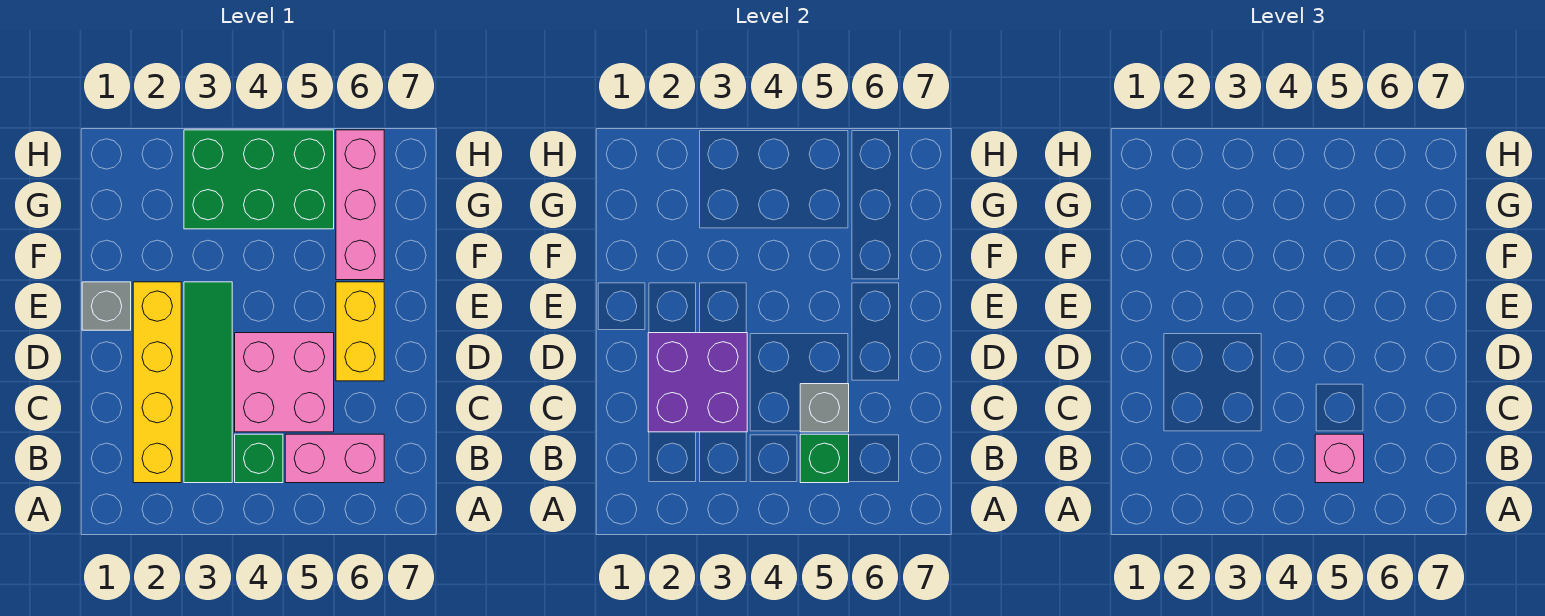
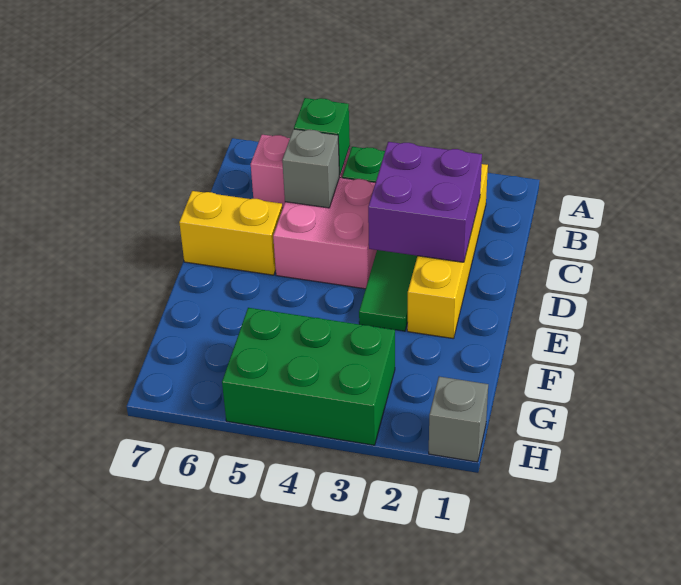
pink 1x1 brick [1315,434,1364,483] -> none
yellow 1x2 brick [336,282,384,381] -> yellow 1x2 brick turned to [179,191,282,275]
grey 1x1 brick [82,282,131,330] -> grey 1x1 brick moved to [429,377,488,462]
pink 1x3 brick [336,130,384,280] -> none

